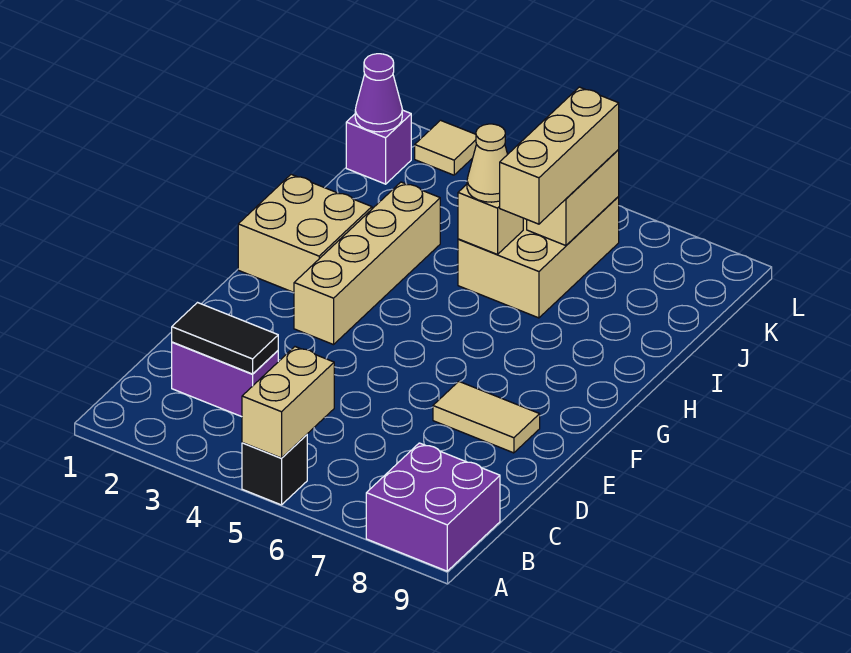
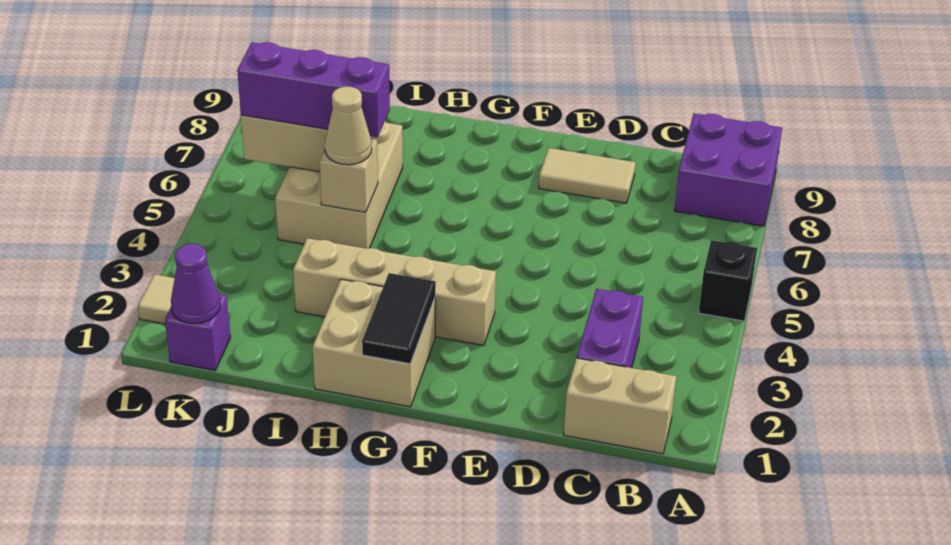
tan 1x2 brick [242,347,334,458] -> tan 1x2 brick moved to [564,358,676,454]
black 1x2 tile [172,303,278,374] -> black 1x2 tile moved to [362,273,436,364]
tan 1x2 tile [433,381,540,453] -> tan 1x2 tile turned to [539,148,636,203]
tan 2x3 brick [458,197,619,318] -> tan 2x3 brick turned to [275,122,403,248]
tan 1x3 brick [500,87,619,224] -> purple 1x3 brick [237,42,390,138]

